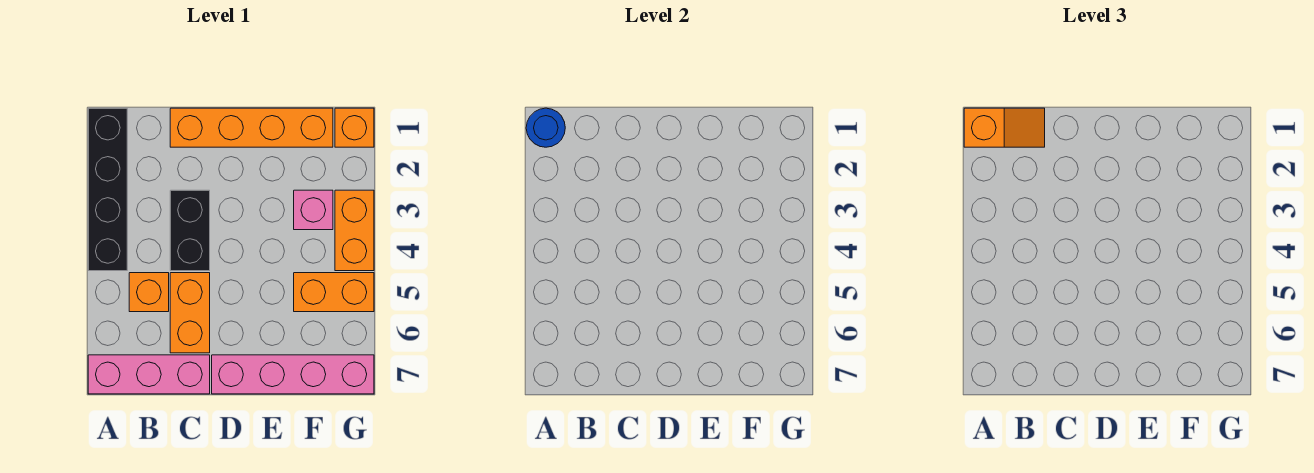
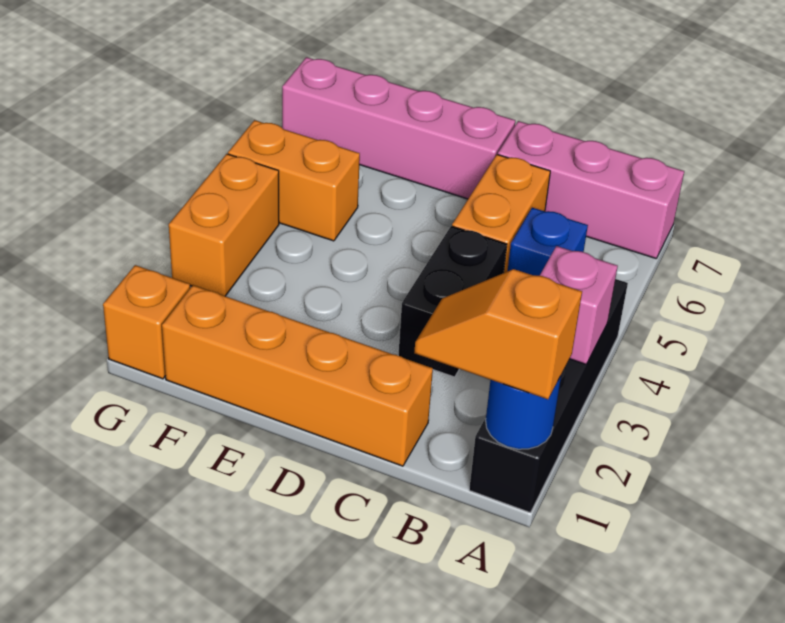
orange 1x1 brick [129,273,169,312] -> blue 1x1 brick [508,208,588,276]
pink 1x1 brick [294,190,333,230] -> pink 1x1 brick moved to [540,246,618,364]

